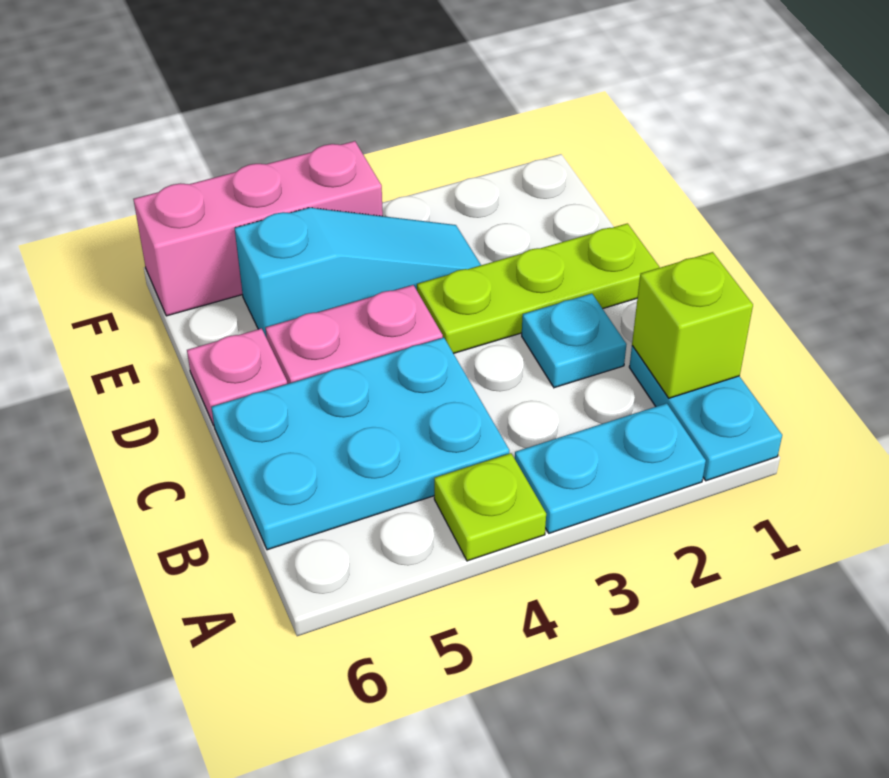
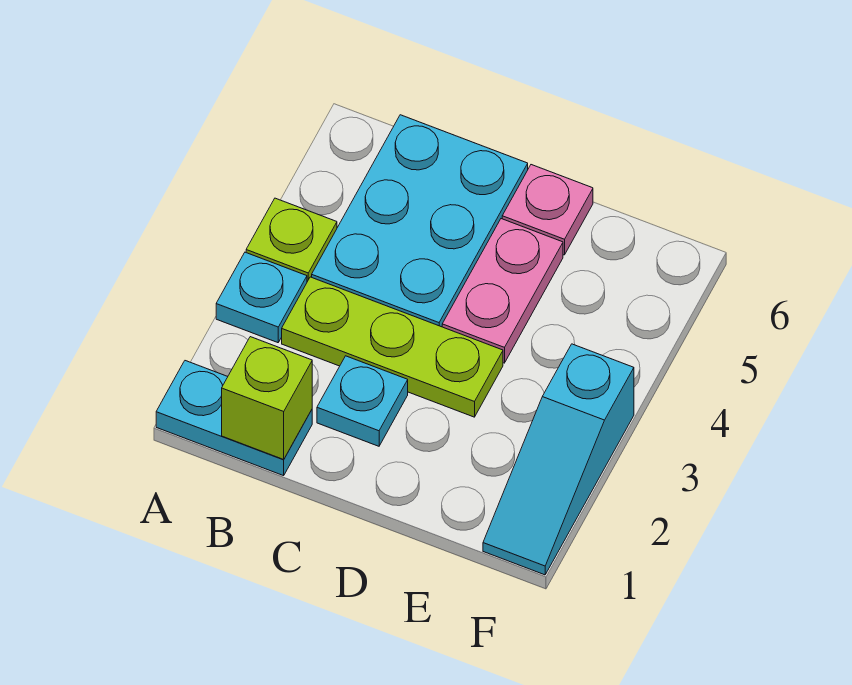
cyan 1x2 plate [515,403,706,533] -> cyan 1x1 plate [216,252,307,343]
lime 1x3 plate [417,223,660,353] -> lime 1x3 plate turned to [282,277,503,417]
cyan 1x3 slope [235,208,481,338] -> cyan 1x3 slope moved to [483,344,634,575]
pink 1x3 brick [133,141,383,316] -> none

